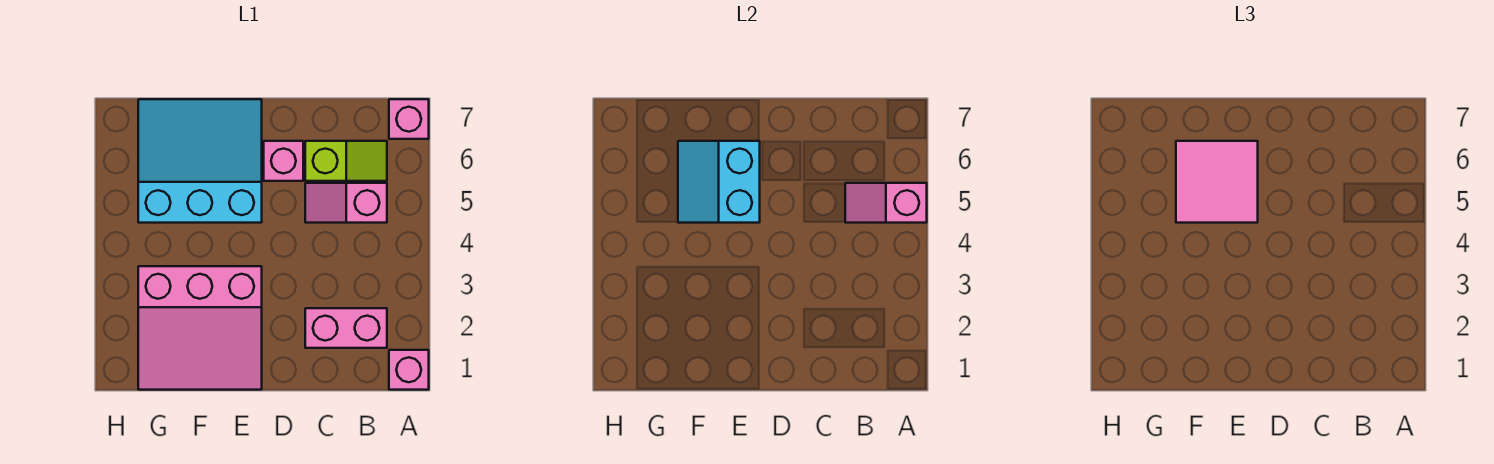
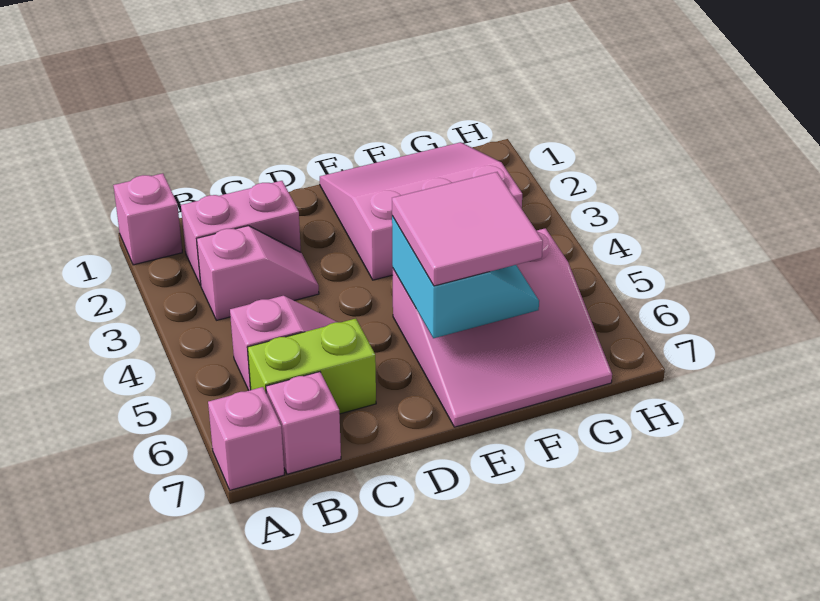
pink 1x2 slope [845,183,927,223] -> pink 1x2 slope moved to [197,226,319,320]
lime 1x2 slope [305,141,387,181] -> lime 1x2 brick [248,319,376,414]
pink 1x1 brick [264,141,303,181] -> pink 1x1 brick moved to [266,372,341,474]
cyan 3x3 slope [138,99,262,223] -> pink 3x3 slope [393,228,612,427]

